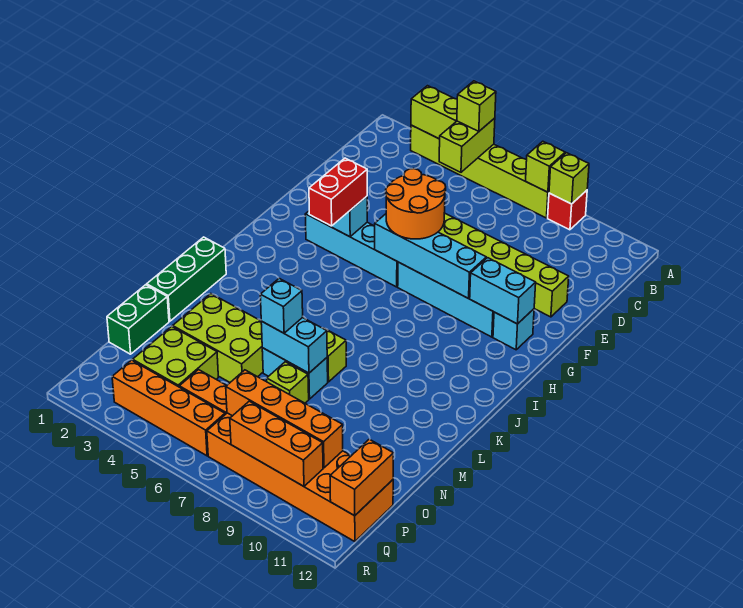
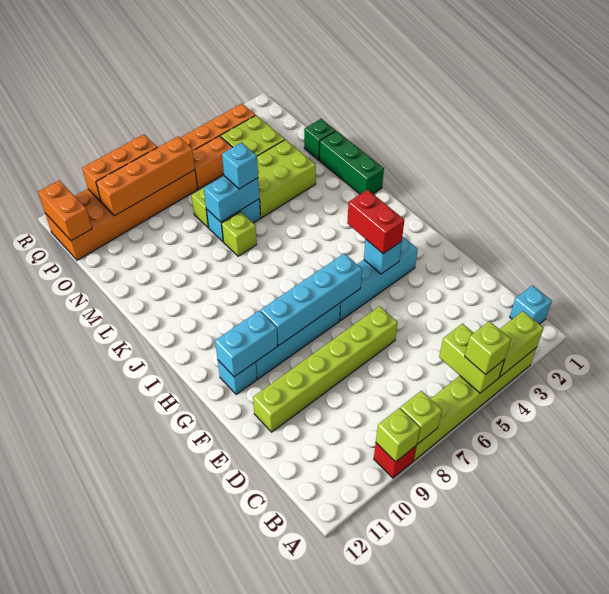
none -> cyan 1x1 brick [510,285,552,324]
orange 2x2 round brick [386,169,446,239] -> none
green 1x2 brick [107,285,169,354] -> green 1x1 brick [304,119,336,160]

